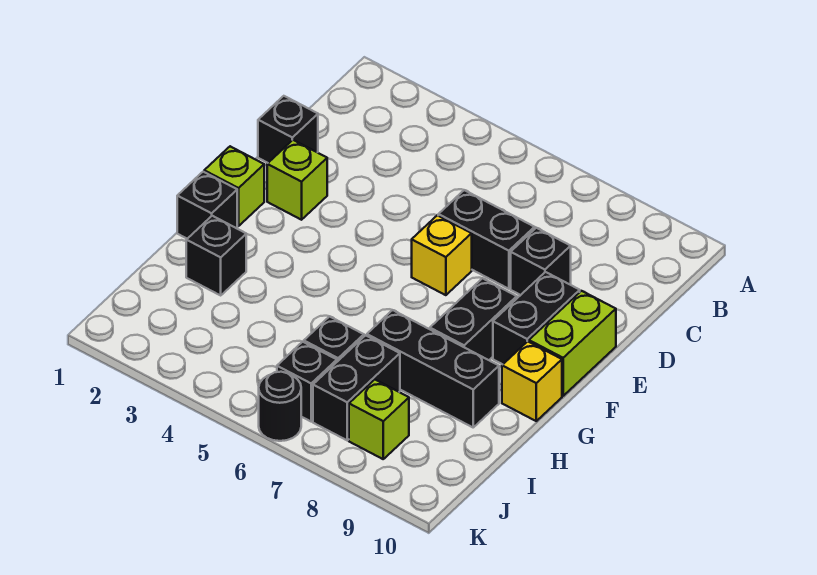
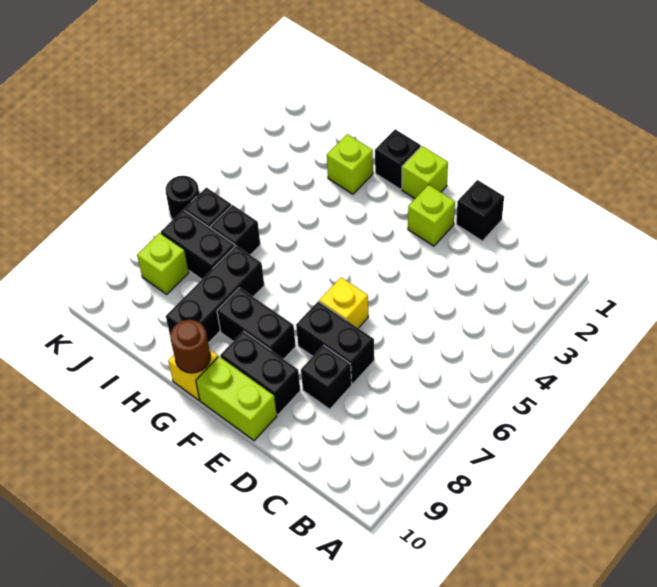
black 1x2 brick [438,190,535,289] -> black 1x2 brick turned to [296,301,374,384]
none -> brown 1x1 round brick [170,320,210,373]
black 1x1 brick [186,216,246,295] -> lime 1x1 brick [327,134,373,194]

